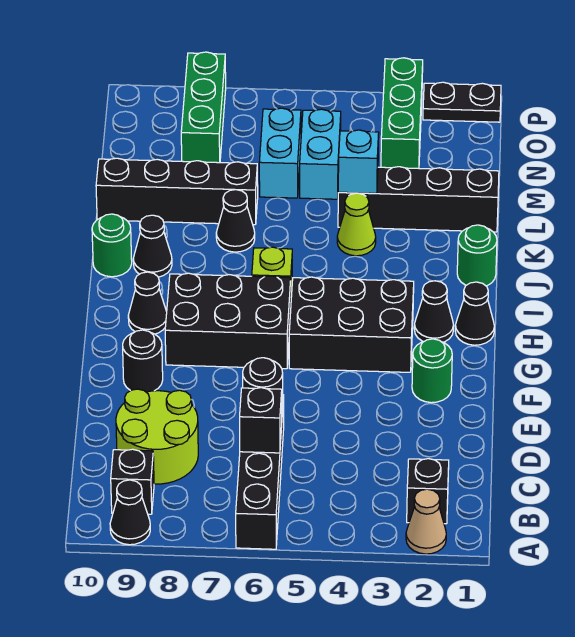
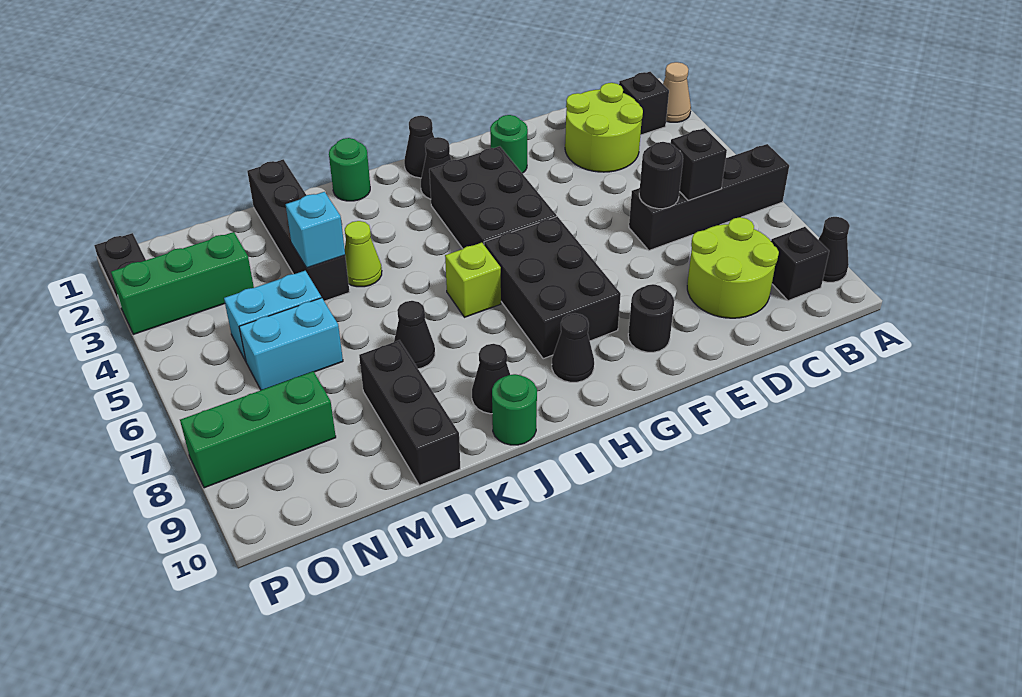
none -> lime 2x2 round brick [565,83,643,172]
black 1x4 brick [96,158,258,225] -> black 1x3 brick [359,340,460,485]

